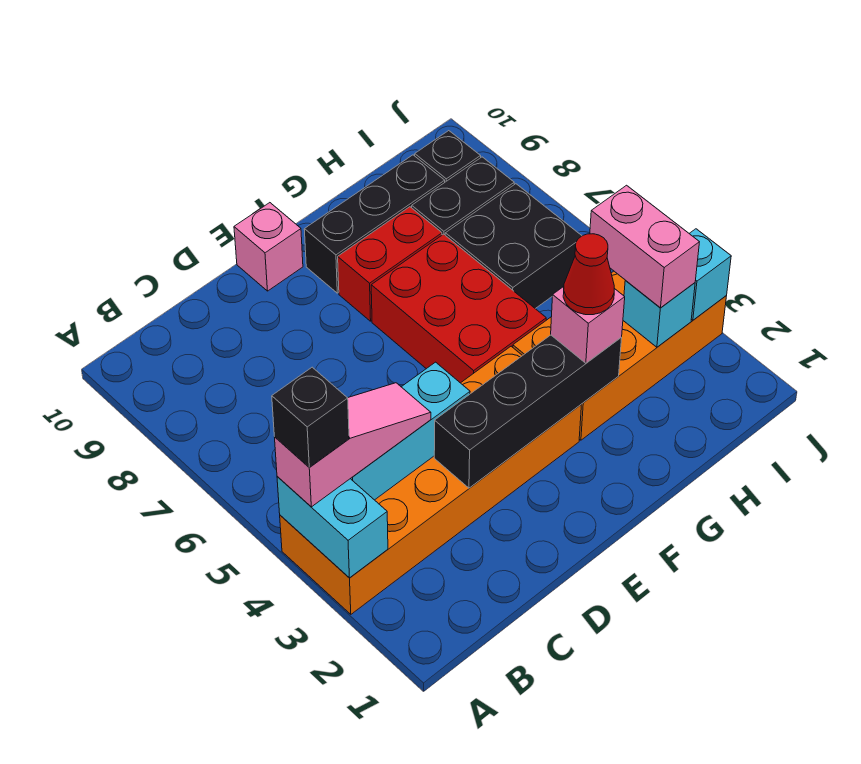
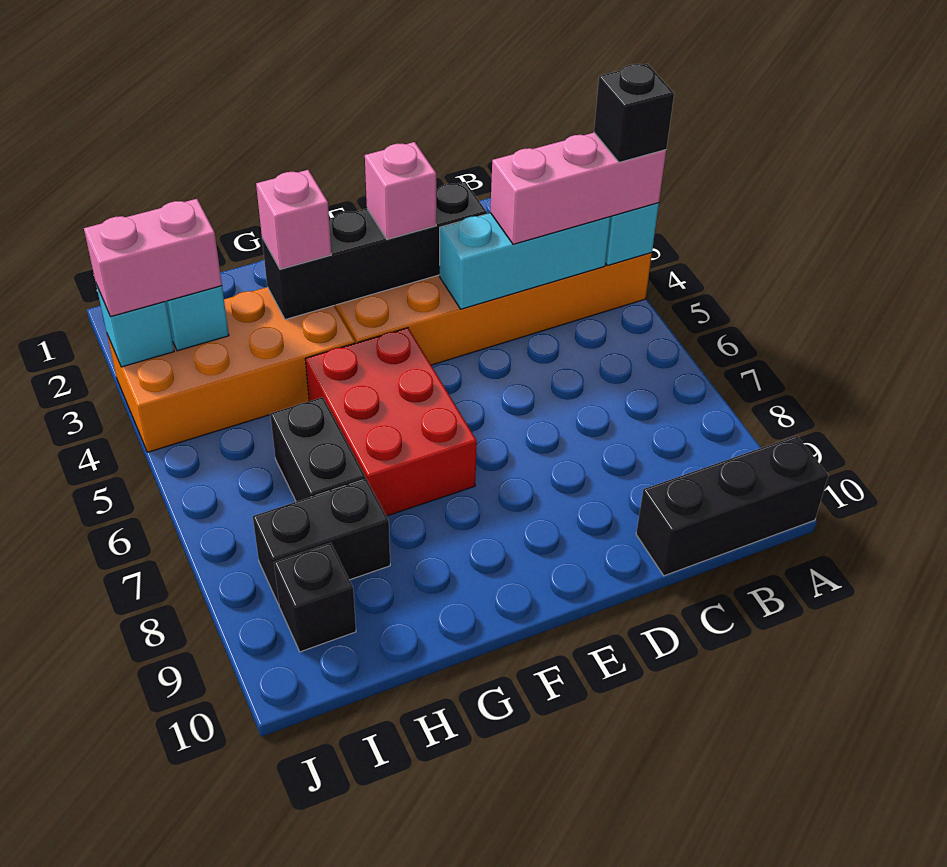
pink 1x3 slope [275,383,431,507] -> pink 1x3 brick [490,133,666,244]
pink 1x1 brick [234,203,303,291] -> pink 1x1 brick moved to [365,142,436,239]
red 1x2 brick [338,207,442,321] -> none
black 1x3 brick [304,155,445,293] -> black 1x3 brick moved to [636,436,828,576]
red 1x1 cone [563,234,614,315] -> none
black 2x2 brick [445,184,582,309] -> black 1x2 brick [270,397,365,502]
pink 1x2 brick [590,185,699,308] -> pink 1x2 brick turned to [84,199,222,317]

